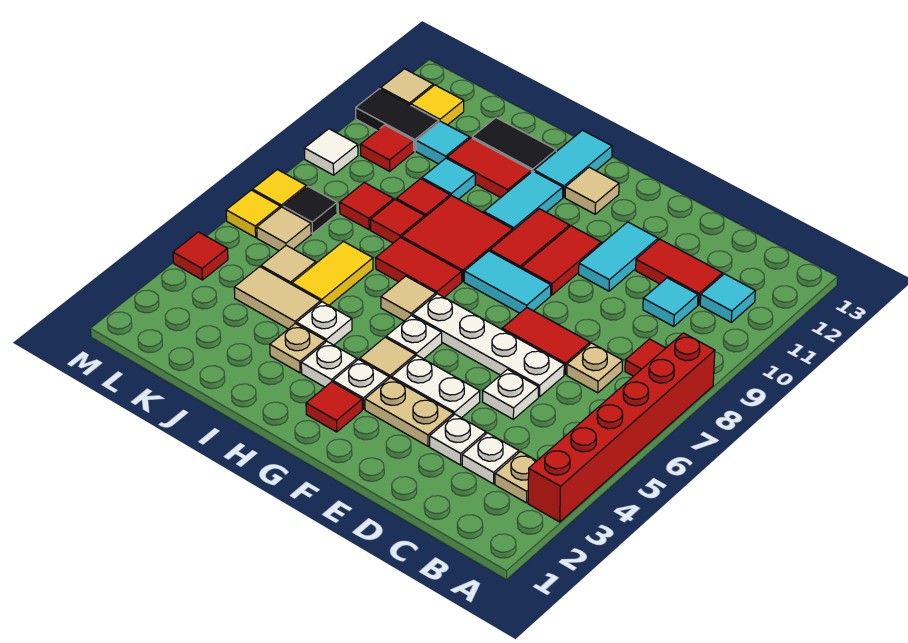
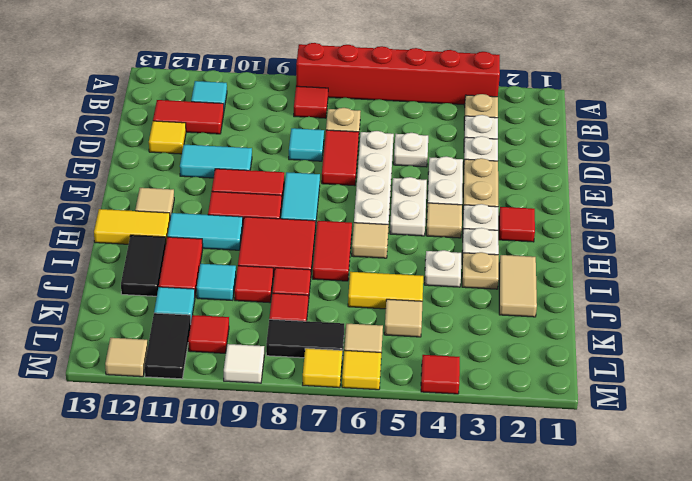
cyan 1x1 tile [643,278,698,327] -> cyan 1x1 tile moved to [289,128,324,161]
red 1x2 tile [636,239,723,305] -> red 1x2 tile turned to [153,100,224,134]
white 1x1 plate [386,315,442,359] -> white 1x2 plate [390,177,427,236]
cyan 1x2 tile [534,130,612,197] -> yellow 1x2 tile [94,209,170,244]
tan 1x2 tile [234,267,320,329] -> tan 1x2 tile moved to [499,255,537,317]
black 1x1 tile [283,186,337,234] -> black 1x2 tile [266,319,344,358]
yellow 1x1 tile [411,85,464,125] -> yellow 1x1 tile moved to [149,121,186,154]

